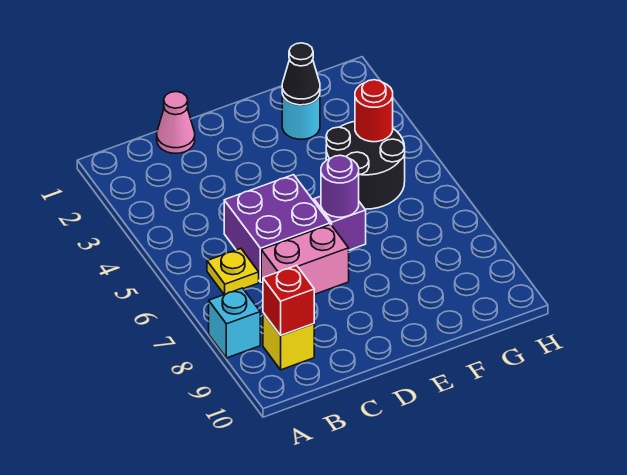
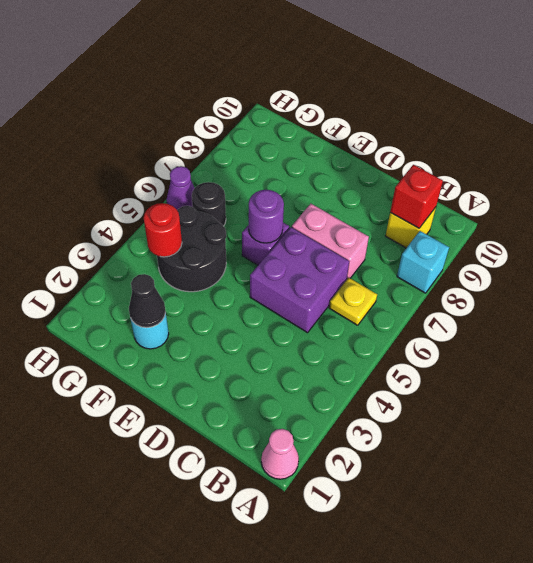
pink 1x1 cone [157,92,195,153] -> pink 1x1 cone moved to [261,429,299,479]
none -> black 1x1 round brick [192,182,226,226]
none -> purple 1x1 cone [166,166,195,210]

